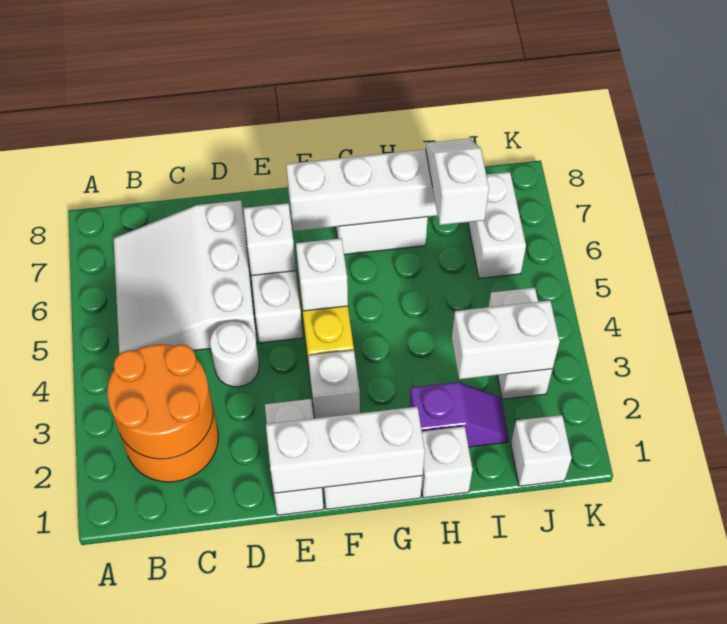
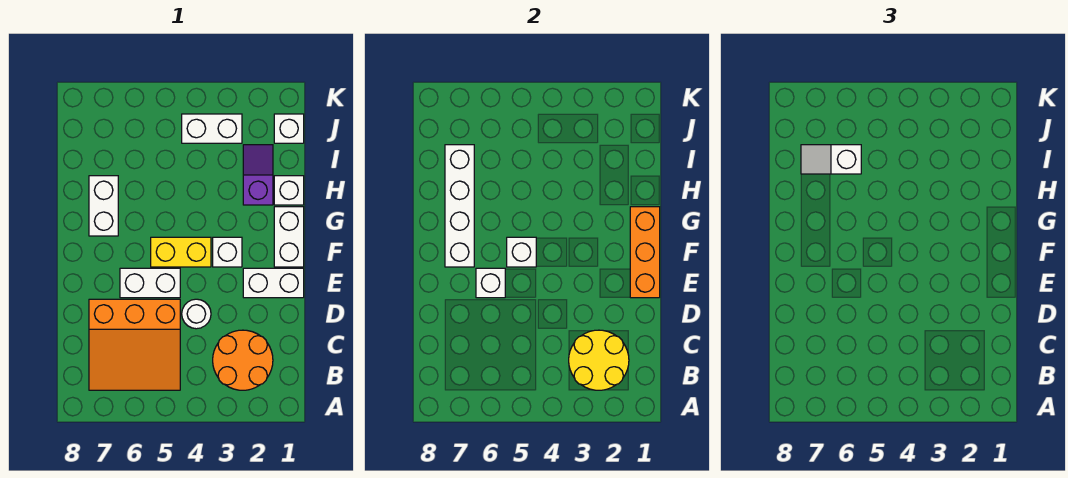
orange 2x2 round brick [107,344,213,459] -> yellow 2x2 round brick [569,330,629,390]
white 3x3 slope [114,200,257,354] -> orange 3x3 slope [89,299,180,390]
white 1x3 brick [266,407,425,493] -> orange 1x3 brick [630,207,660,298]
white 1x2 brick [452,300,560,379] -> none
white 1x2 brick [468,172,526,278] -> none

